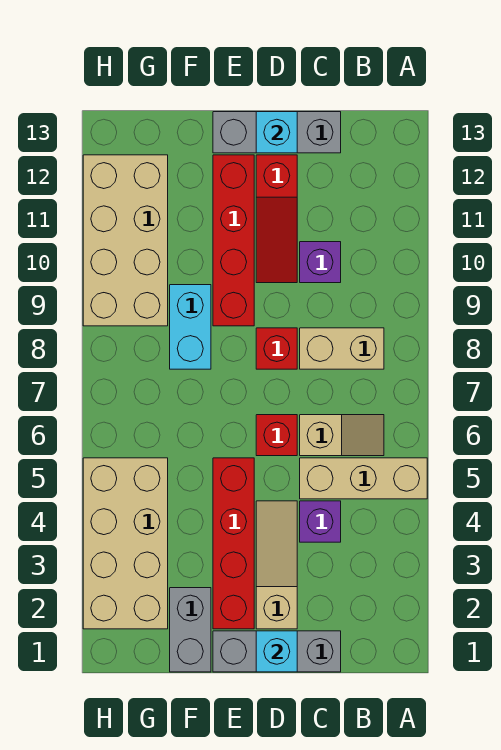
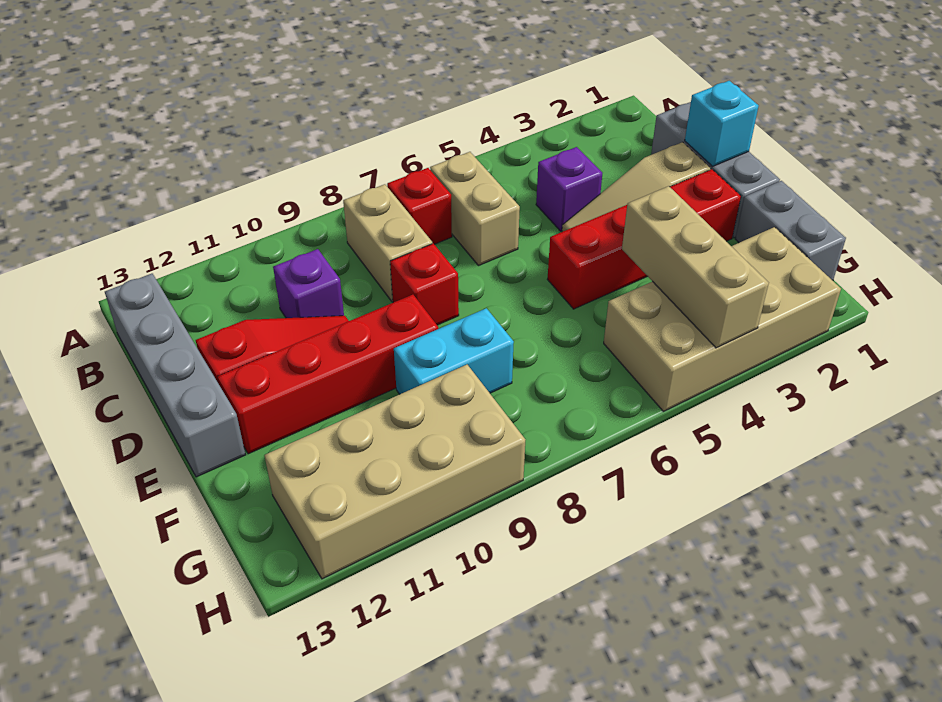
tan 1x3 brick [300,458,427,499] -> tan 1x3 brick moved to [622,186,769,348]
tan 1x2 slope [300,415,384,456] -> tan 1x2 brick [430,152,520,266]
grey 1x3 brick [213,112,341,153] -> grey 1x4 brick [105,274,245,477]
red 1x1 brick [256,415,297,456] -> red 1x1 brick moved to [387,168,452,244]
cyan 1x1 brick [256,112,297,153] -> none
grey 1x2 brick [170,588,211,672] -> grey 1x2 brick turned to [736,181,846,280]

